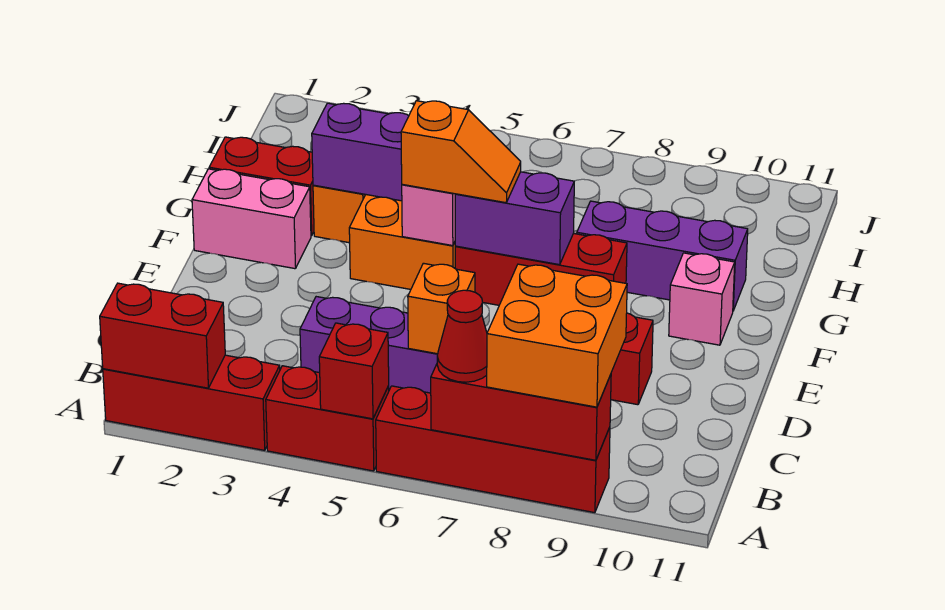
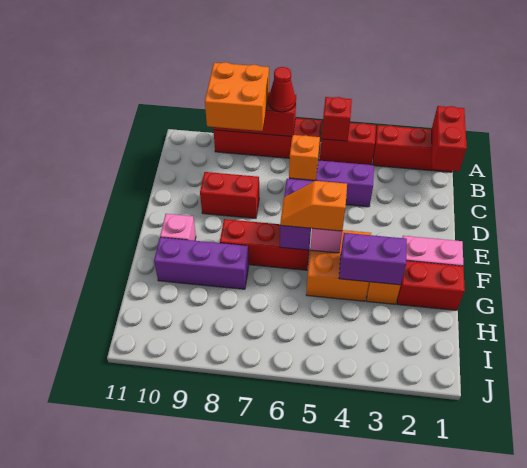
red 1x2 brick [100,283,225,388] -> red 1x2 brick turned to [432,106,467,171]
purple 1x2 brick [455,172,574,265] -> purple 1x2 brick turned to [280,179,314,250]

